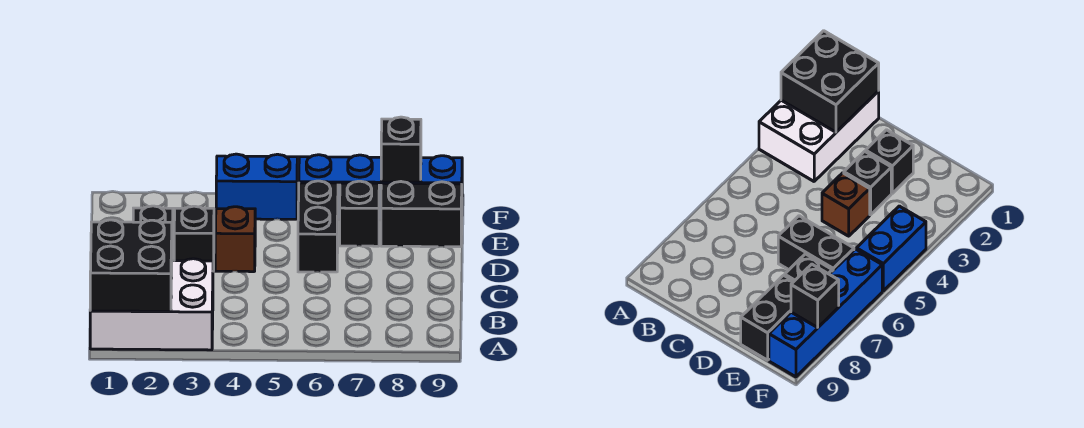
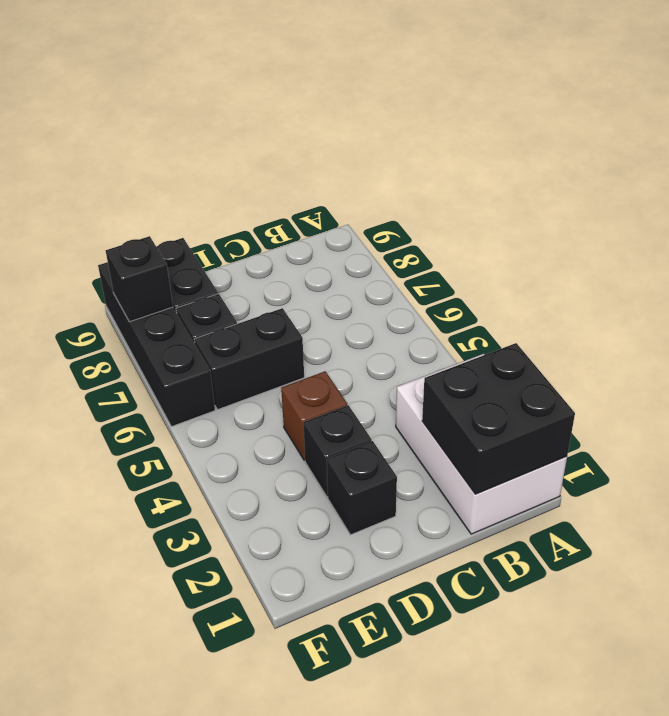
blue 1x2 brick [216,154,297,219] -> none
blue 1x4 brick [299,155,462,220] -> black 1x4 brick [98,262,215,427]

